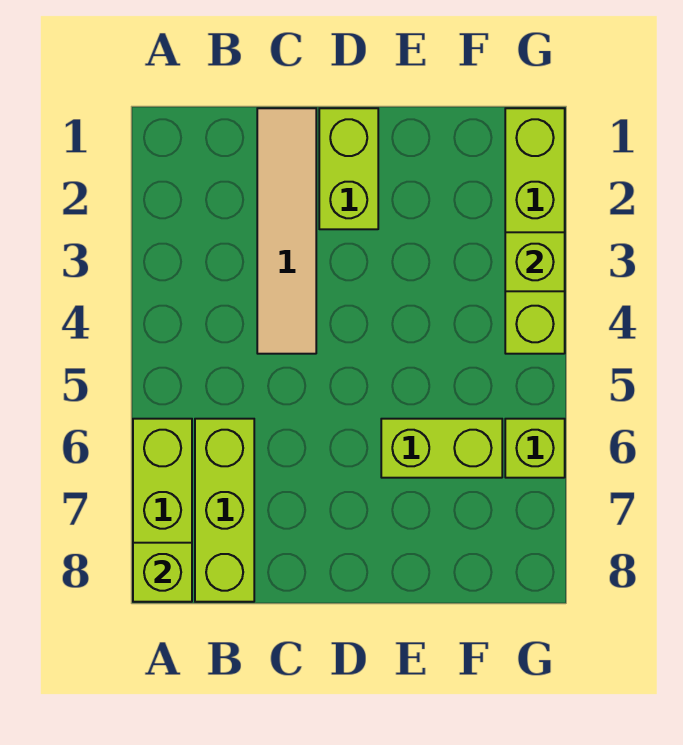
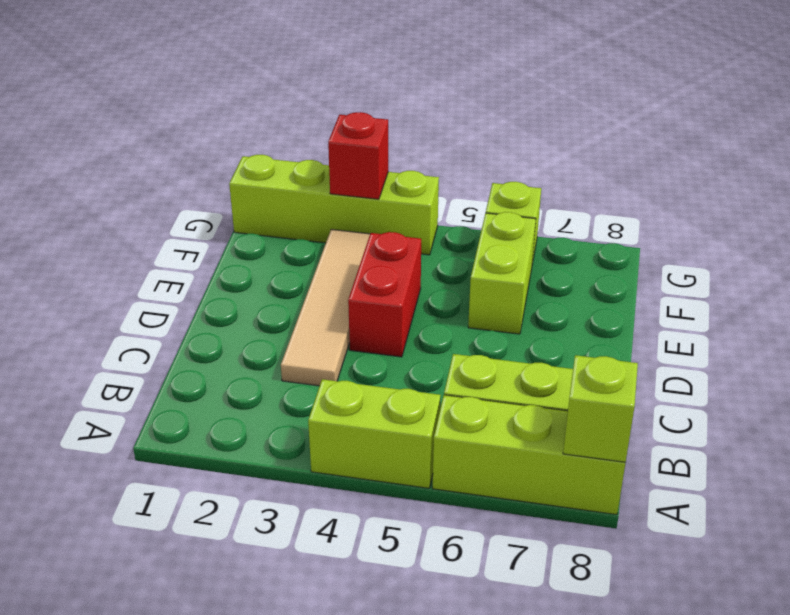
tan 1x4 tile [257,108,316,354] -> tan 1x4 tile turned to [281,229,370,386]
lime 1x2 brick [319,108,378,229] -> lime 1x2 brick moved to [308,379,441,488]
none -> red 1x2 brick [348,232,421,357]
lime 1x1 brick [505,232,565,291] -> red 1x1 brick [328,112,388,199]

